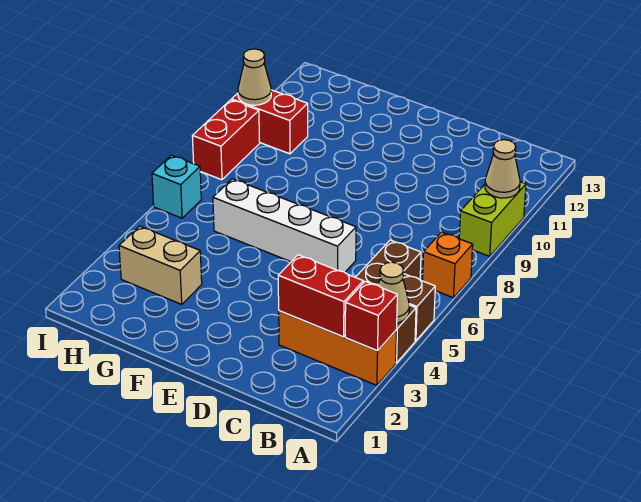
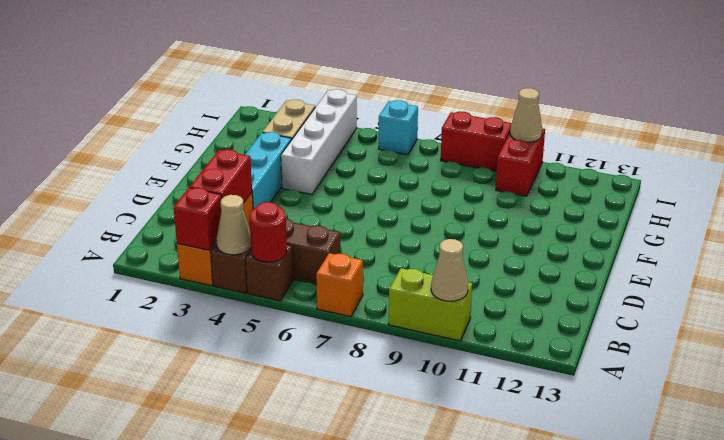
none -> red 1x1 round brick [249,202,287,262]
none -> cyan 1x3 brick [245,132,291,209]
white 1x4 brick [213,179,356,272] -> white 1x4 brick moved to [281,89,357,194]

